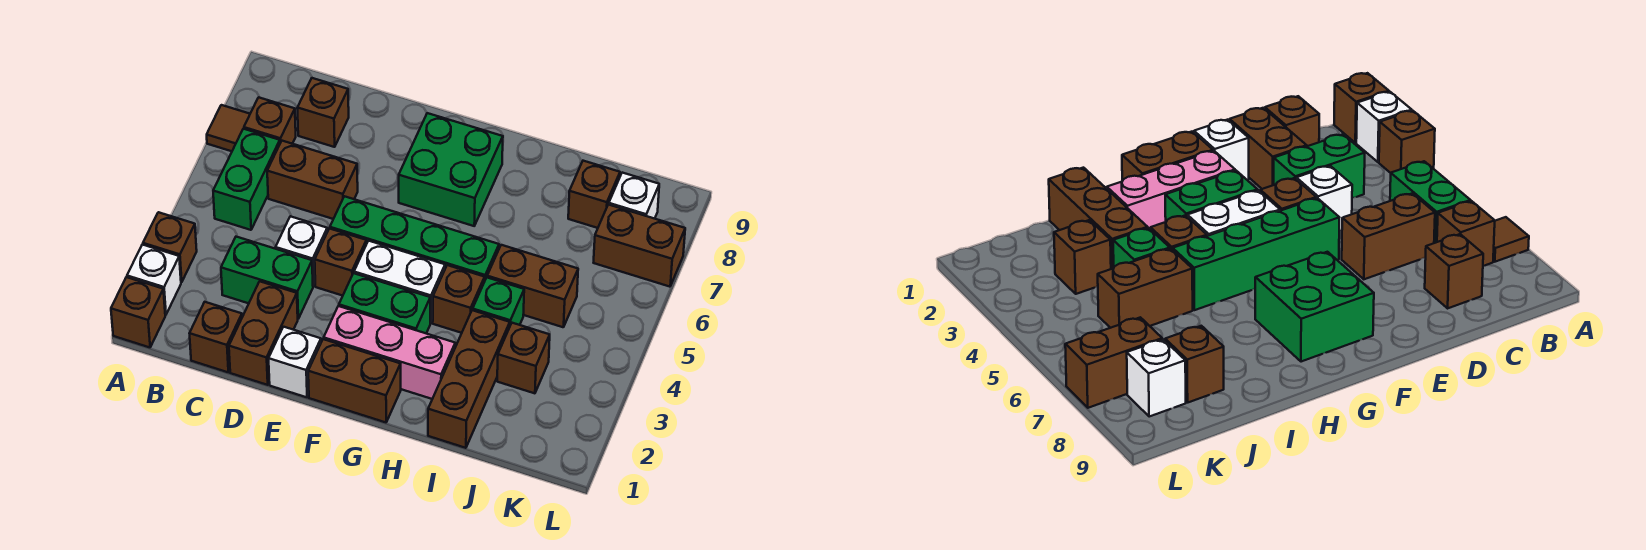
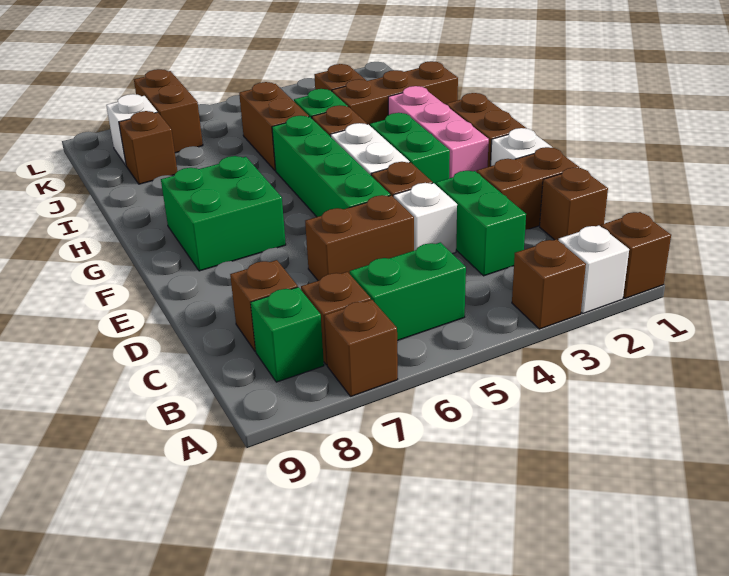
brown 1x1 tile [207,105,250,151] -> brown 1x1 brick [324,300,398,396]
none -> green 1x1 brick [251,287,324,382]
brown 1x2 brick [267,141,358,219] -> brown 1x2 brick turned to [305,195,414,281]

